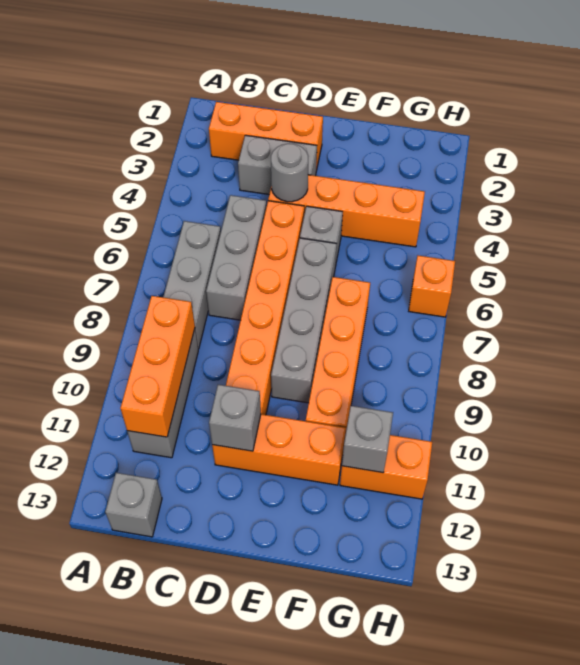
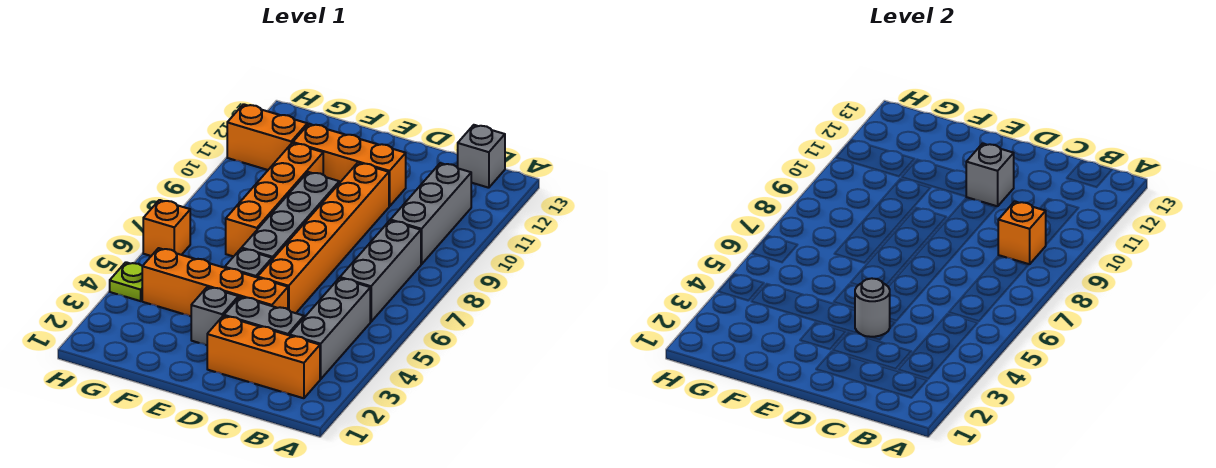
orange 1x3 brick [121,296,195,437] -> orange 1x1 brick [998,201,1046,264]
grey 1x3 brick [206,195,266,320] -> grey 1x3 brick moved to [290,278,370,379]
grey 1x1 brick [342,406,393,473] -> grey 1x1 brick moved to [191,287,238,345]
none -> lime 1x1 plate [110,262,142,301]

